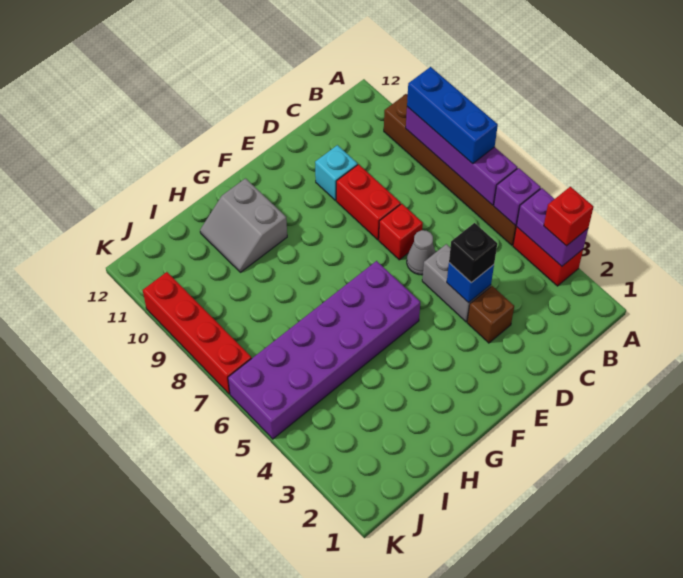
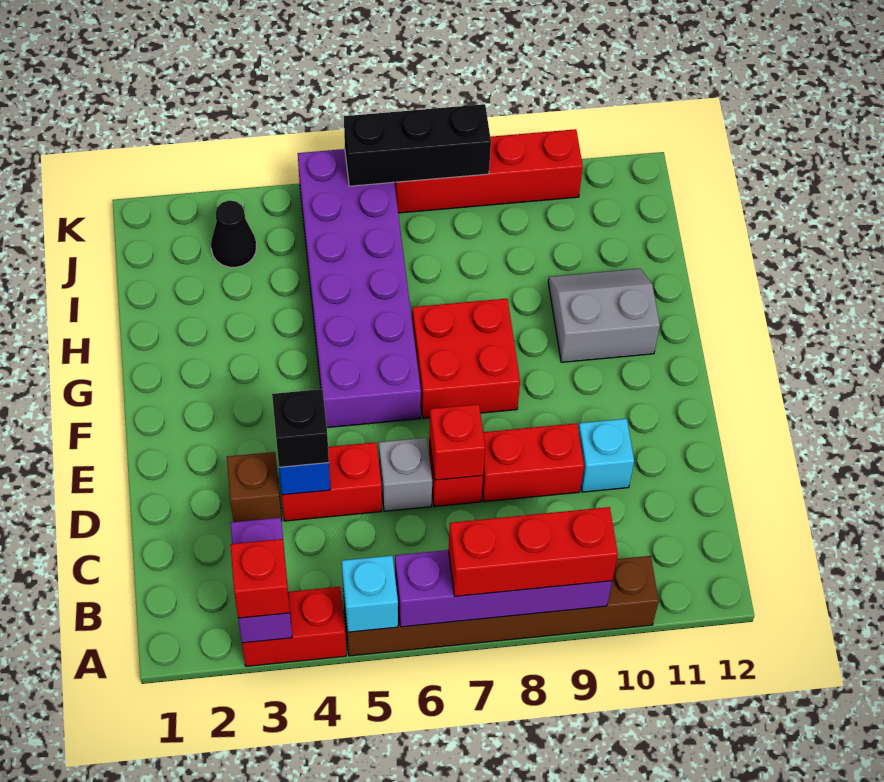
purple 1x2 brick [516,188,588,266] -> purple 1x2 brick turned to [230,518,292,643]
purple 1x1 brick [494,168,541,225] -> cyan 1x1 brick [342,556,398,632]
blue 1x3 brick [407,67,498,164] -> red 1x3 brick [448,507,618,596]
grey 1x2 brick [422,244,491,322] -> red 1x2 brick [282,442,382,521]
grey 1x1 cone [407,230,436,275] -> grey 1x1 brick [379,438,432,511]
none -> red 1x1 brick [429,404,485,480]
none -> red 2x2 brick [412,299,520,418]
none -> black 1x1 cone [211,200,256,267]
none -> black 1x3 brick [344,104,491,186]

